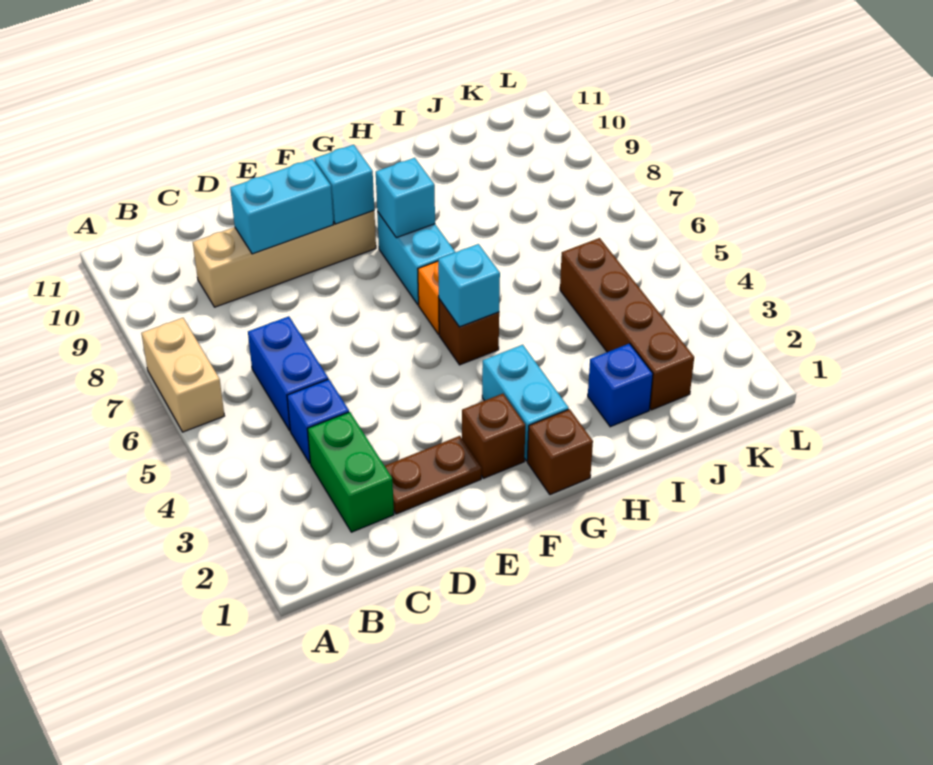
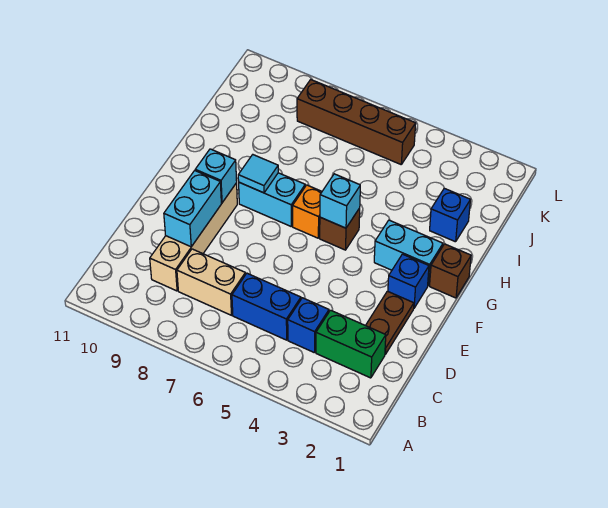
tan 1x2 brick [141,318,224,432] -> tan 1x2 brick moved to [177,249,245,315]
brown 1x1 brick [462,394,525,478] -> blue 1x1 brick [388,254,429,308]
cyan 1x1 brick [376,158,435,238] -> cyan 1x1 tile [238,155,278,193]
brown 1x4 brick [560,238,694,410] -> brown 1x4 brick moved to [297,80,416,164]

